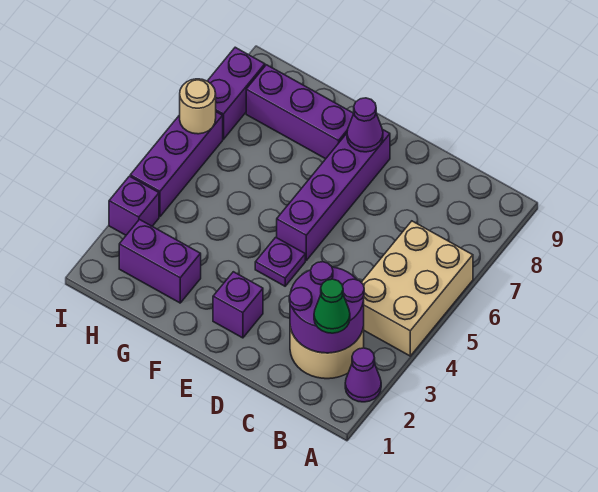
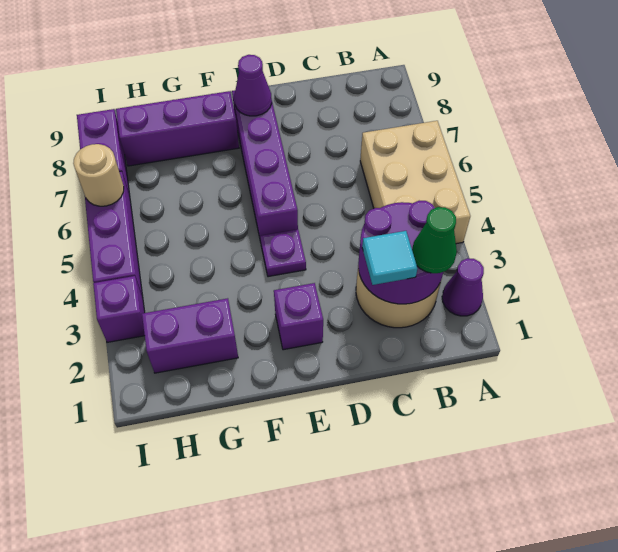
none -> cyan 1x1 tile [362,231,417,285]

